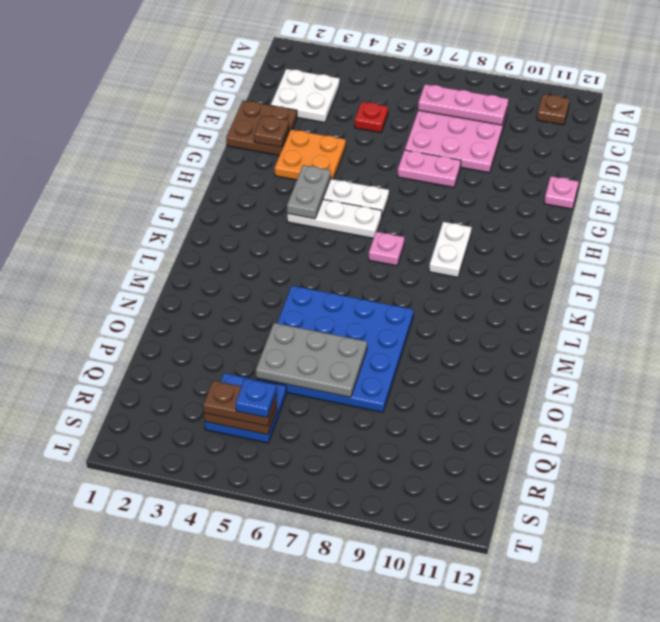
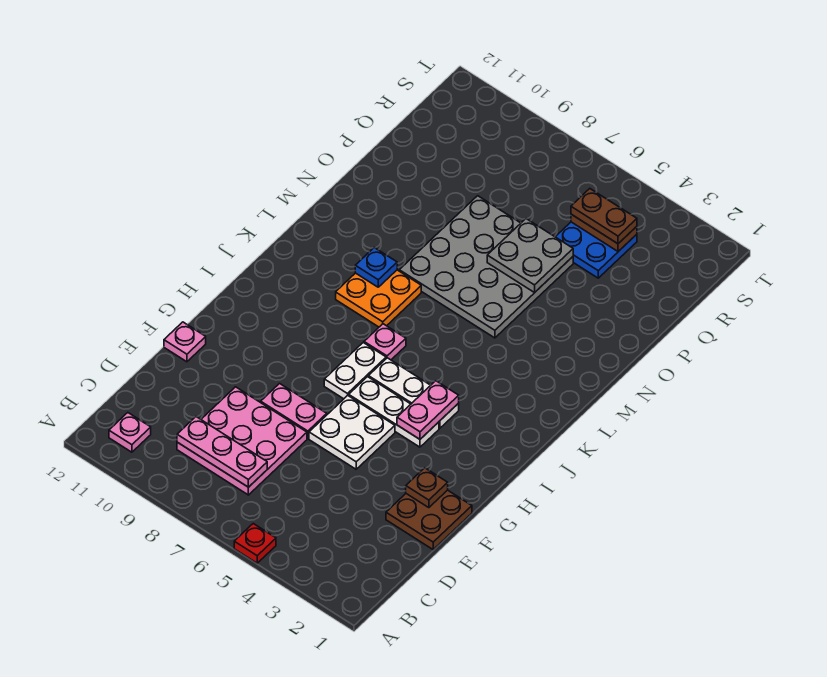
brown 1x1 plate [537,94,570,125] -> pink 1x1 plate [109,413,151,452]
white 2x2 plate [271,69,340,123] -> white 2x2 plate moved to [309,396,395,469]
red 1x1 plate [355,102,388,133] -> red 1x1 plate moved to [234,524,276,563]
orange 2x2 plate [275,129,346,180] -> orange 2x2 plate moved to [336,270,421,327]
grey 1x2 plate [287,165,331,219] -> pink 1x2 plate [397,381,459,439]
white 1x2 plate [429,222,472,277] -> white 1x2 plate moved to [324,343,386,399]
blue 4x4 plate [256,286,413,412] -> grey 4x4 plate [399,196,573,338]
grey 2x3 plate [256,323,367,397] -> grey 2x2 plate [487,219,573,292]
blue 1x1 plate [236,378,276,417] -> blue 1x1 plate moved to [355,248,397,287]

